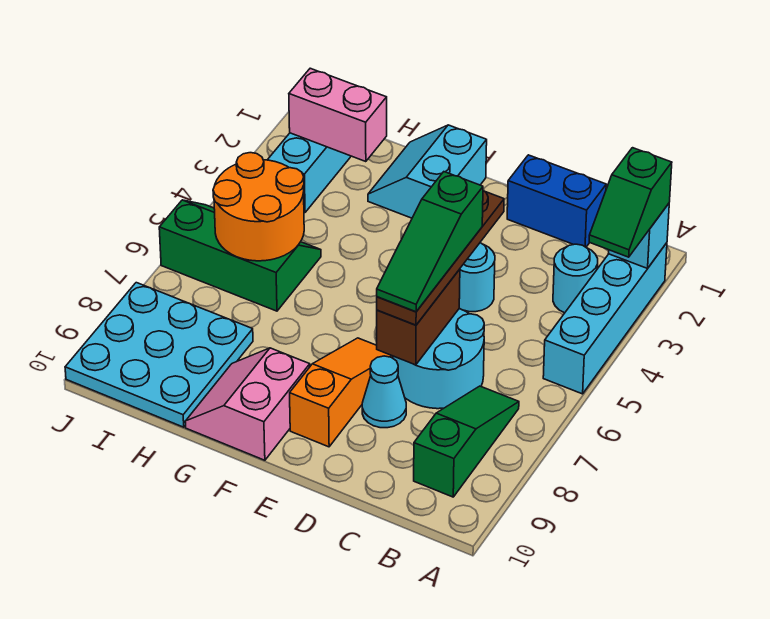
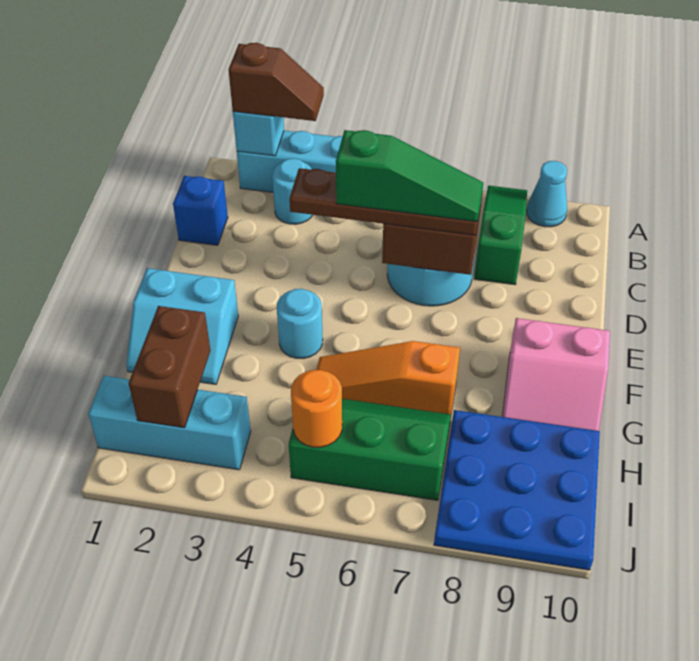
green 1x2 slope [589,148,672,257] -> brown 1x2 slope [229,43,324,121]
green 1x3 slope [414,386,519,497] -> green 1x3 slope turned to [474,186,527,285]
blue 1x2 brick [507,155,606,247] -> blue 1x1 brick [173,176,228,245]
cyan 1x1 round brick [459,243,495,312] -> cyan 1x1 round brick moved to [277,289,323,358]
cyan 1x1 cone [362,356,406,428] -> cyan 1x1 cone moved to [527,161,567,227]
orange 1x3 slope [290,338,393,447] -> orange 1x3 slope moved to [316,341,460,414]
pink 1x2 brick [289,68,387,162] -> brown 1x2 brick [128,306,211,428]
green 2x3 slope [159,200,321,311] -> green 2x3 slope turned to [289,399,451,500]
orange 2x2 round brick [213,153,304,261] -> orange 1x1 round brick [291,370,342,447]
cyan 3x3 plate [65,283,253,427] -> blue 3x3 plate [434,410,600,570]

